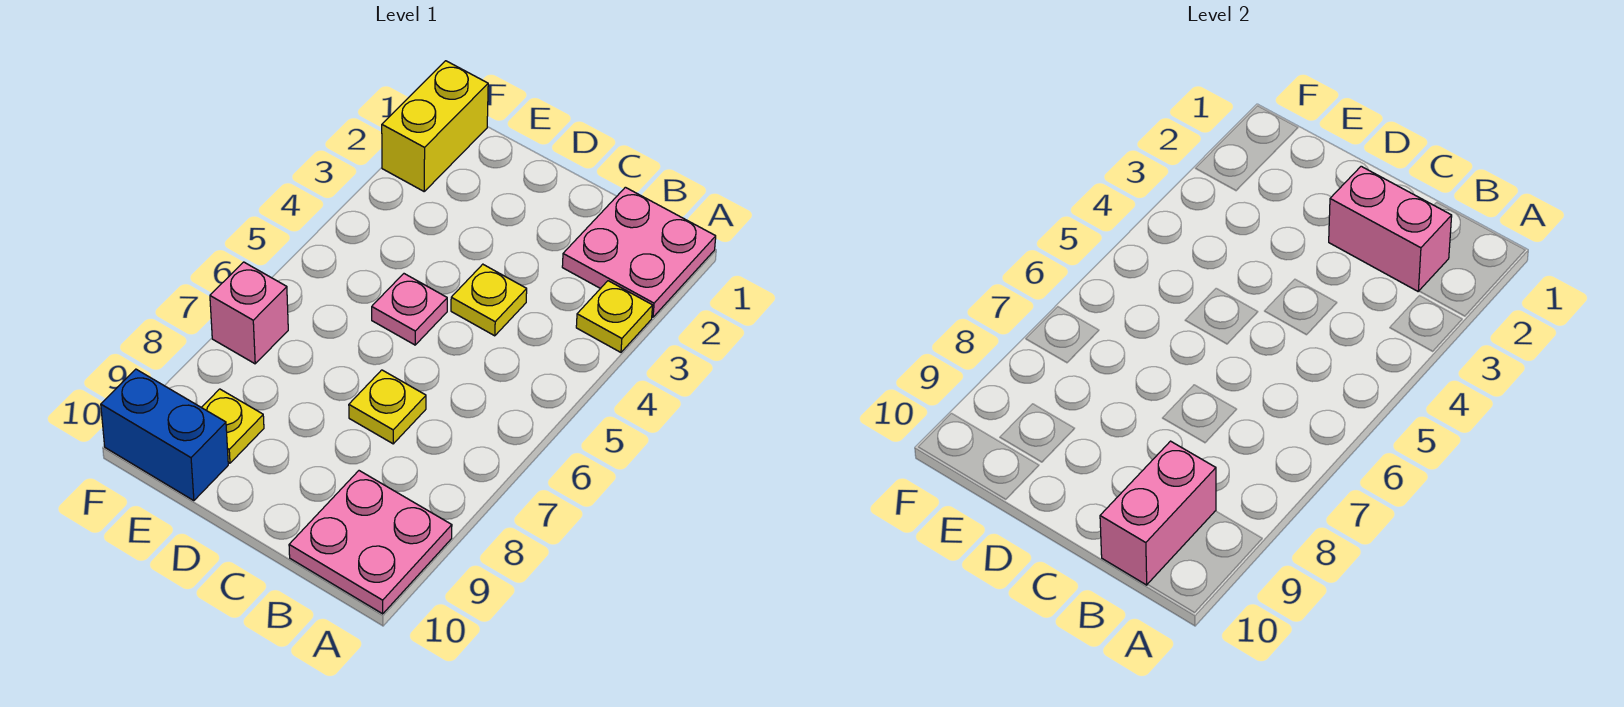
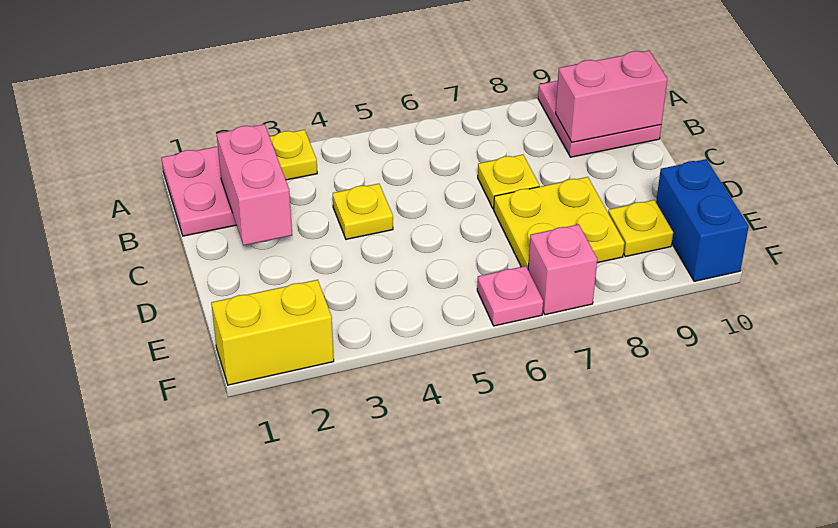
pink 1x1 plate [372,274,447,345] -> pink 1x1 plate moved to [477,266,543,326]
none -> yellow 2x2 plate [494,177,624,269]

